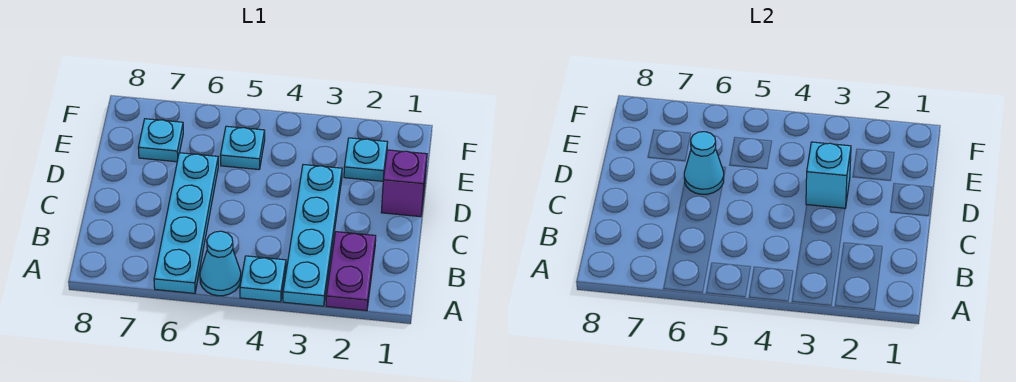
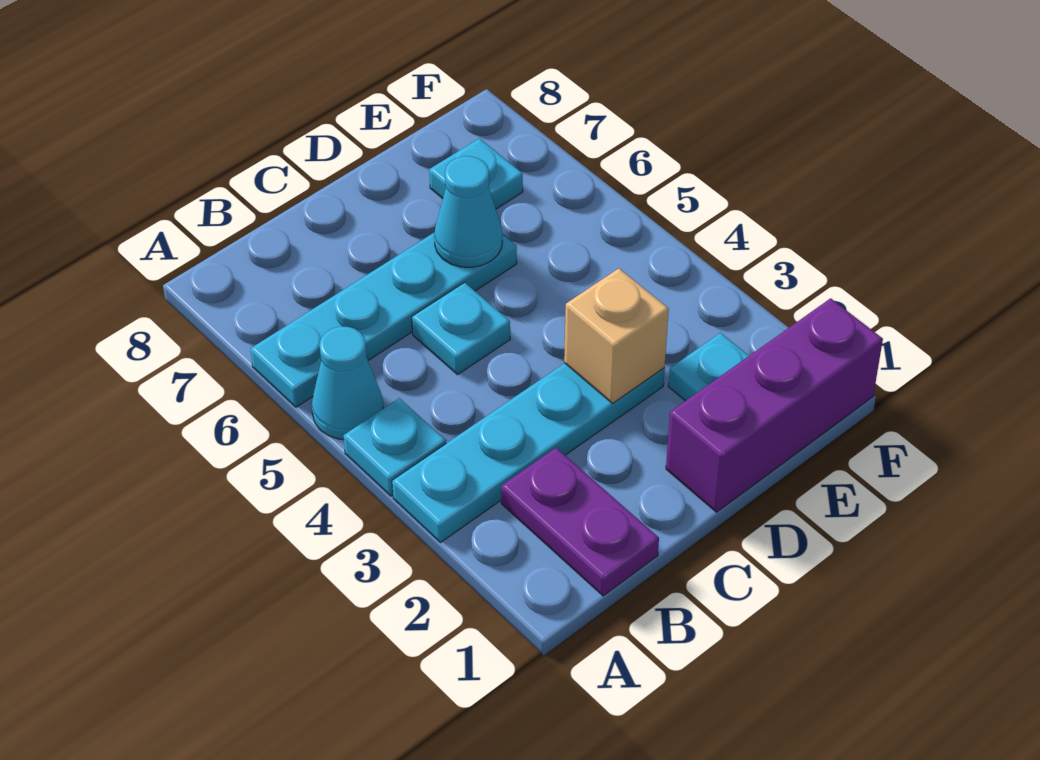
purple 1x2 plate [326,232,376,311] -> purple 1x2 plate turned to [501,448,659,596]
purple 1x1 brick [381,150,427,217] -> purple 1x3 brick [666,298,883,512]
cyan 1x1 brick [806,142,851,208] -> tan 1x1 brick [564,268,669,403]
cyan 1x1 plate [220,126,265,169] -> cyan 1x1 plate moved to [412,282,510,374]

